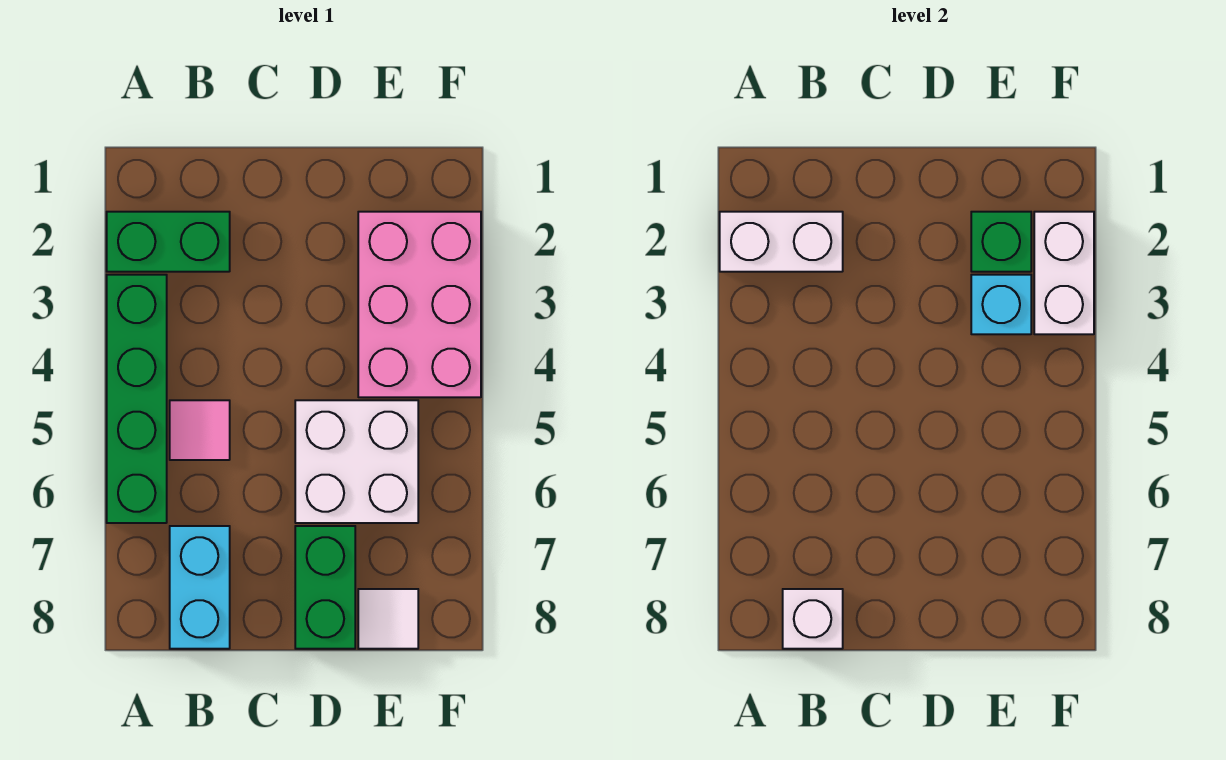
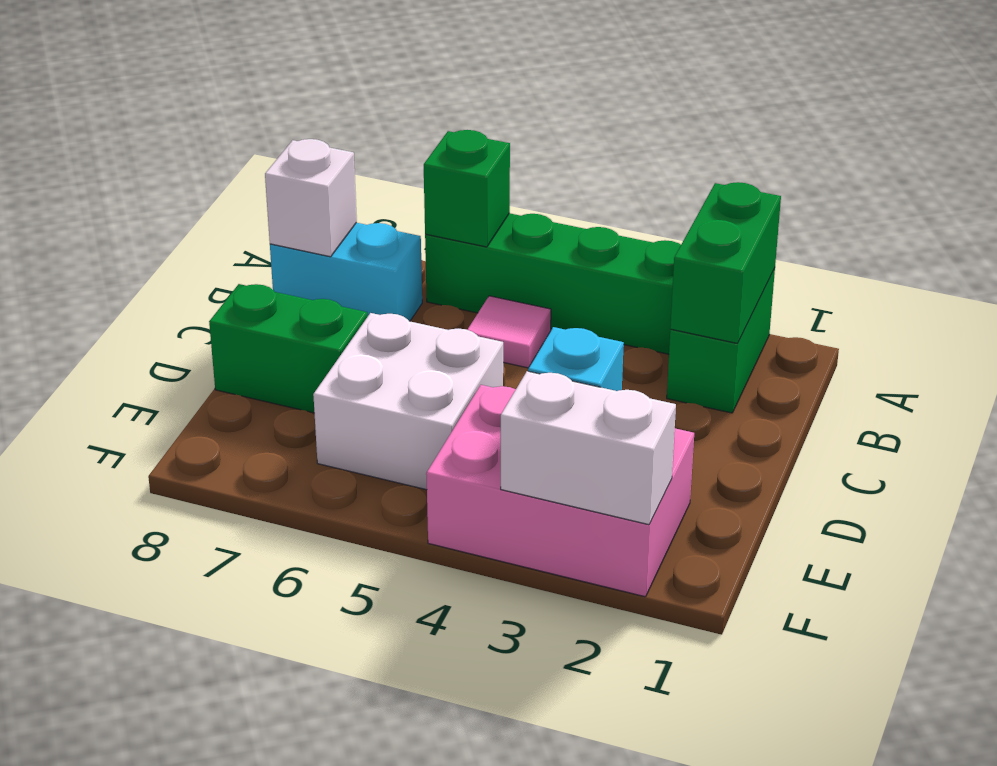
white 1x2 brick [720,212,843,272] -> green 1x2 brick [670,182,781,343]
green 1x1 brick [971,212,1031,272] -> green 1x1 brick moved to [424,130,510,247]
white 1x1 tile [358,589,418,649] -> none

